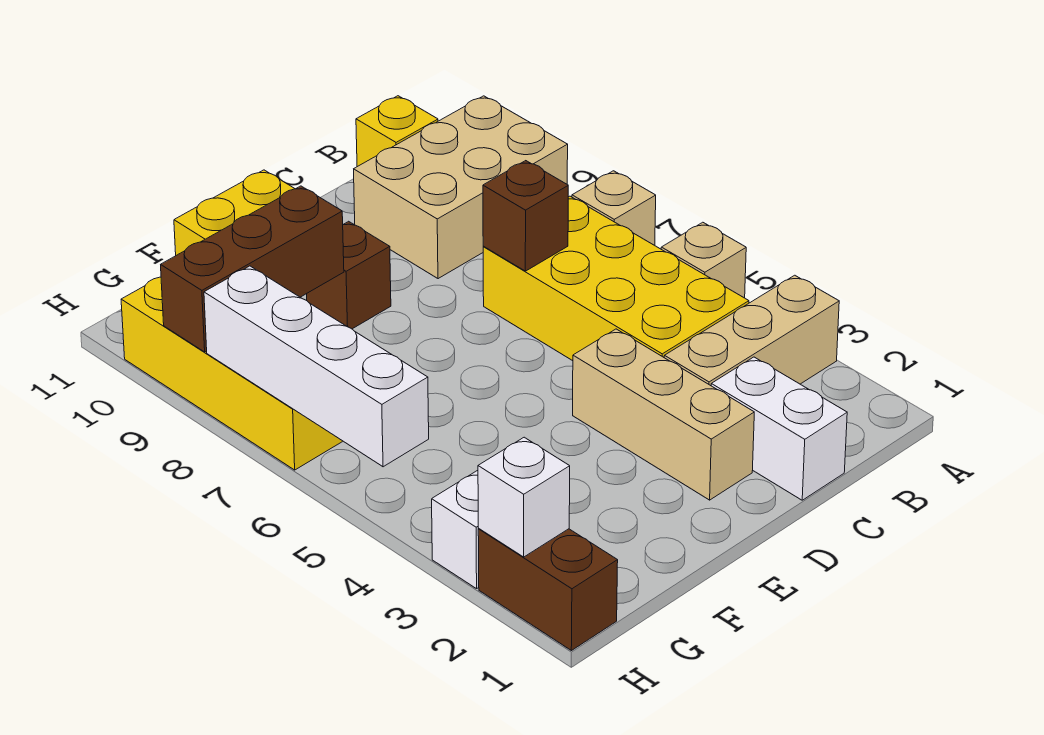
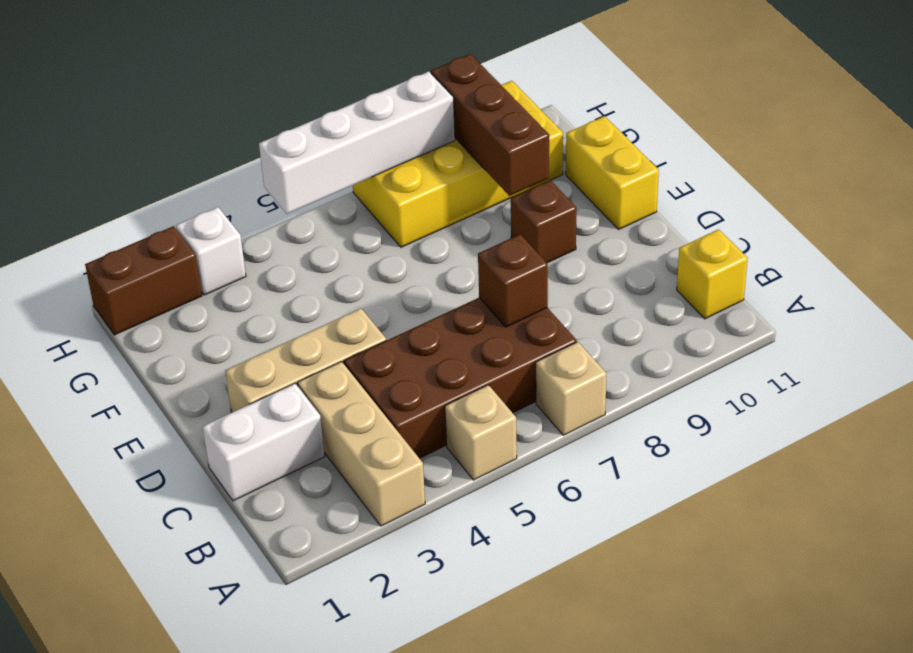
tan 2x3 brick [354,96,568,279] -> none
yellow 2x4 brick [483,196,749,361] -> brown 2x4 brick [344,298,577,458]
white 1x1 brick [478,437,570,557] -> none

